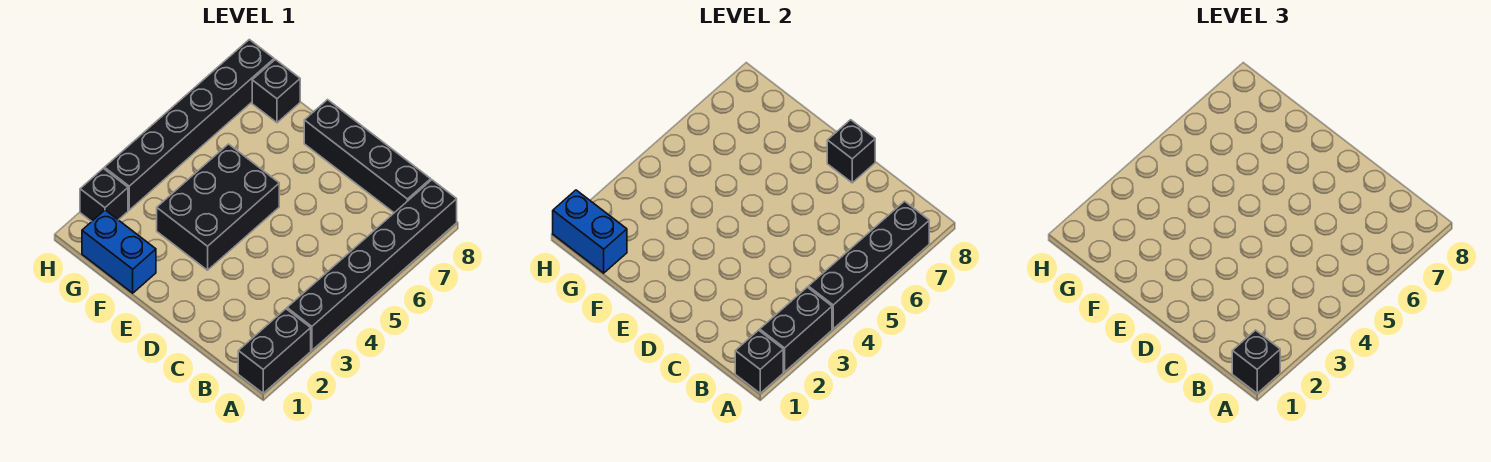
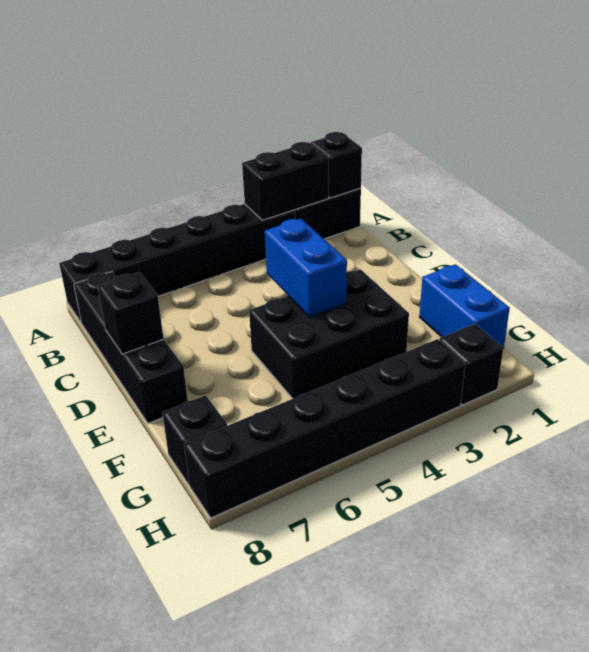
black 1x1 brick [1232,330,1280,393] -> none
black 1x4 brick [808,201,929,329] -> none
blue 1x2 brick [553,190,627,273] -> blue 1x2 brick moved to [265,219,347,317]

